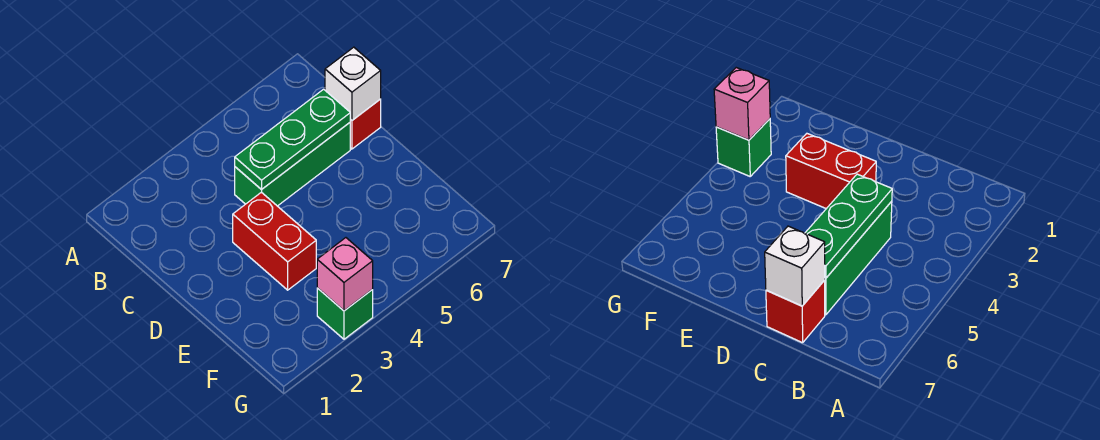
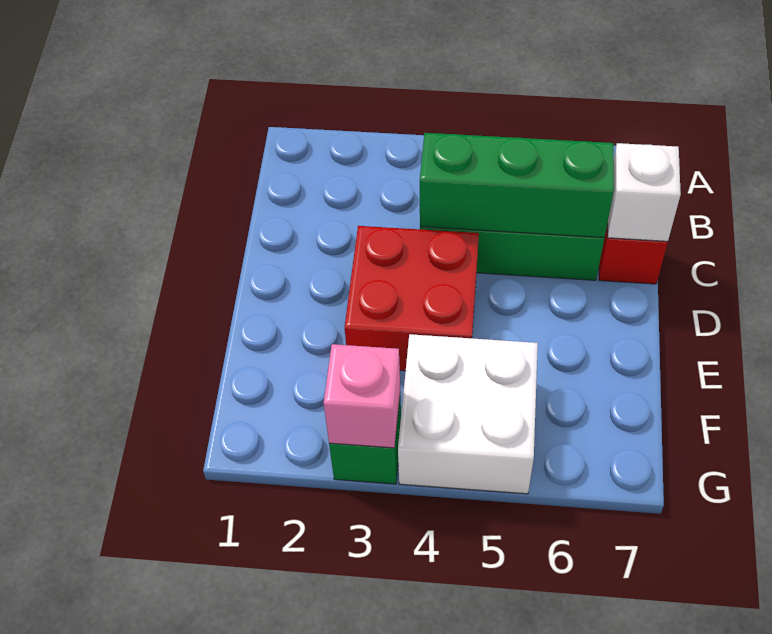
green 1x3 plate [235,89,350,190] -> green 1x3 brick [420,133,614,238]
red 1x2 brick [233,192,316,290] -> red 2x2 brick [345,226,479,371]
none -> white 2x2 brick [398,334,538,494]

